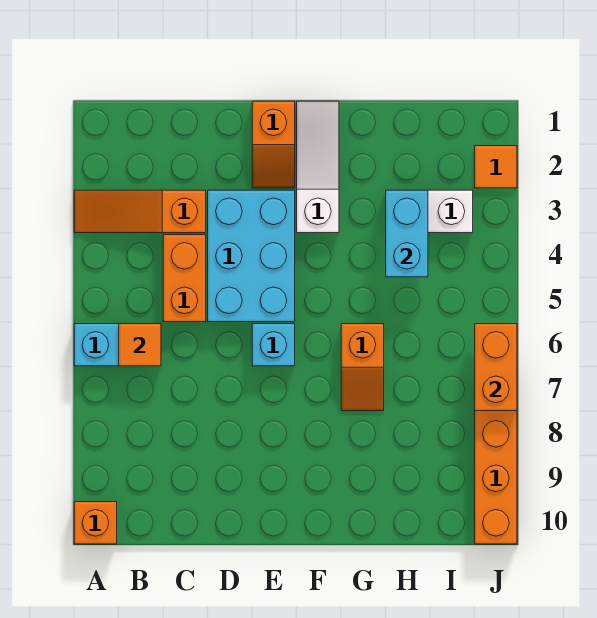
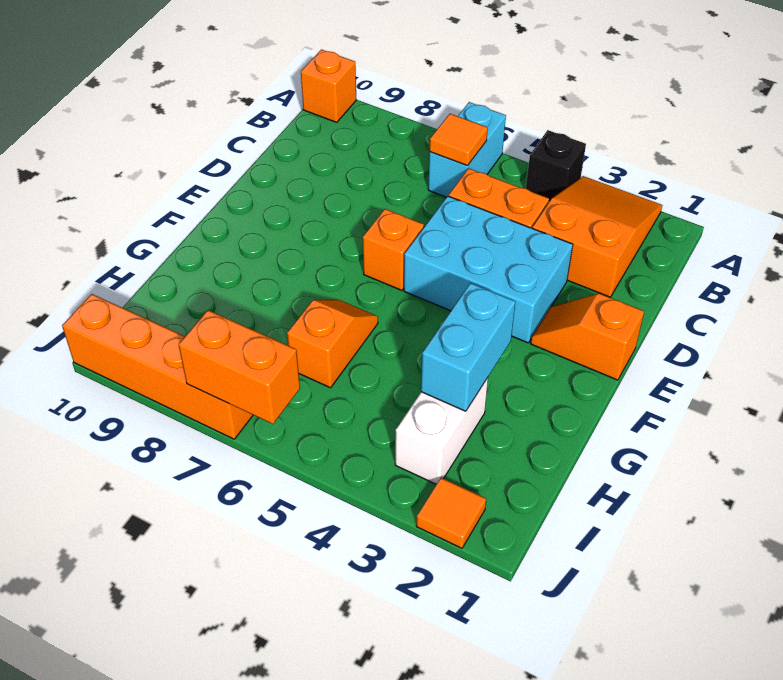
orange 1x3 slope [74,190,206,233] -> orange 2x3 slope [532,176,662,297]
none -> black 1x1 brick [526,130,586,202]
cyan 1x1 brick [252,324,295,366] -> orange 1x1 brick [363,209,424,290]
white 1x3 slope [297,101,339,233] -> none
orange 1x2 slope [341,324,384,411] -> orange 1x2 slope turned to [287,300,378,388]
cyan 1x2 brick [386,190,428,277] -> cyan 1x2 brick turned to [421,283,515,411]

